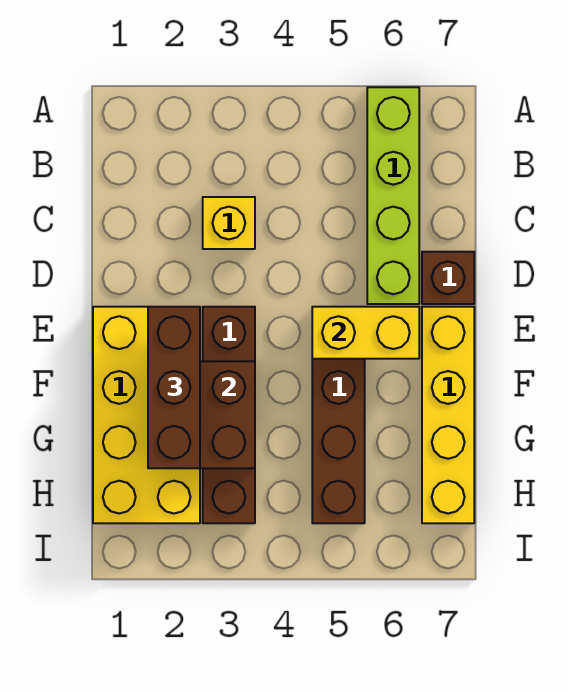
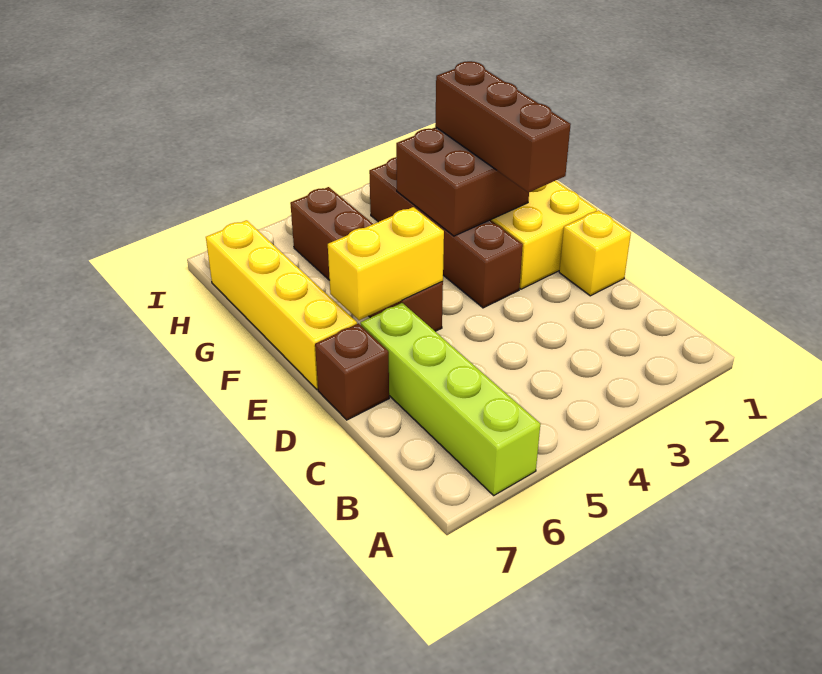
yellow 1x1 brick [203,197,255,249] -> yellow 1x1 brick moved to [559,210,631,296]

